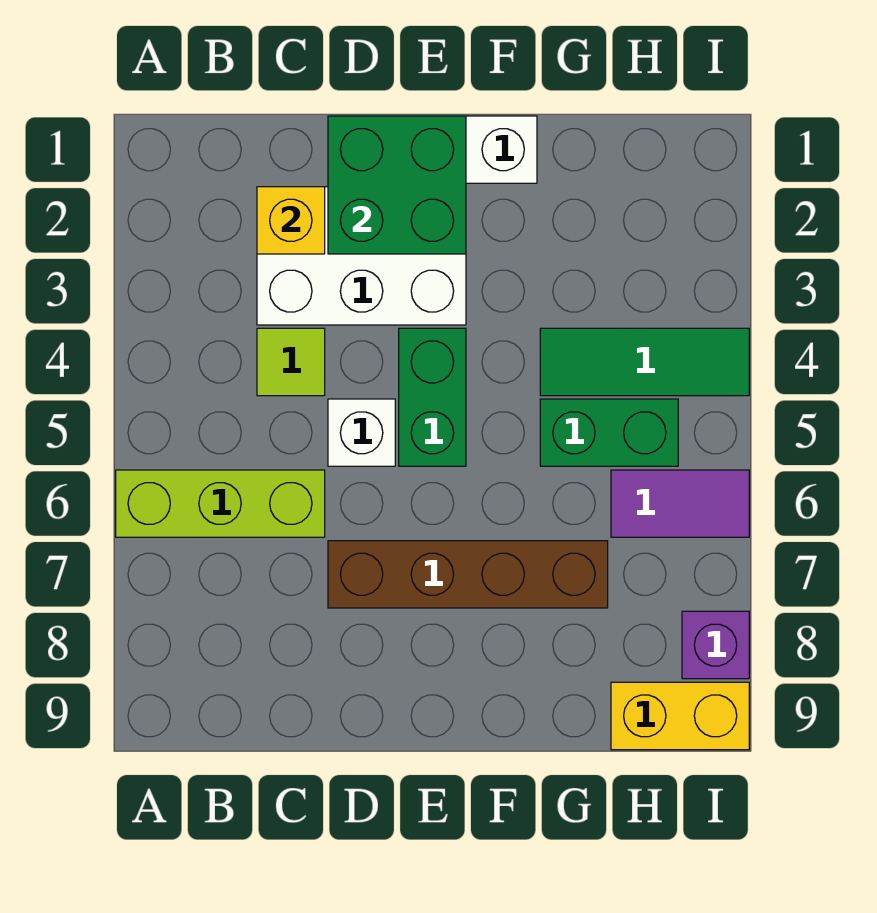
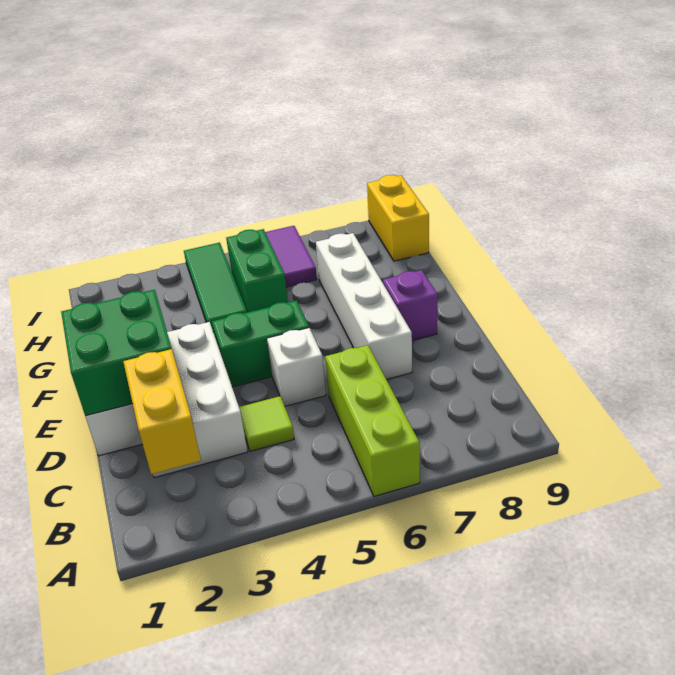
yellow 1x1 brick [257,187,325,254] -> yellow 1x2 brick [123,349,201,474]
brown 1x4 brick [328,541,608,608] -> white 1x4 brick [316,233,412,379]
purple 1x1 brick [682,611,749,679] -> purple 1x1 brick moved to [383,270,438,340]

